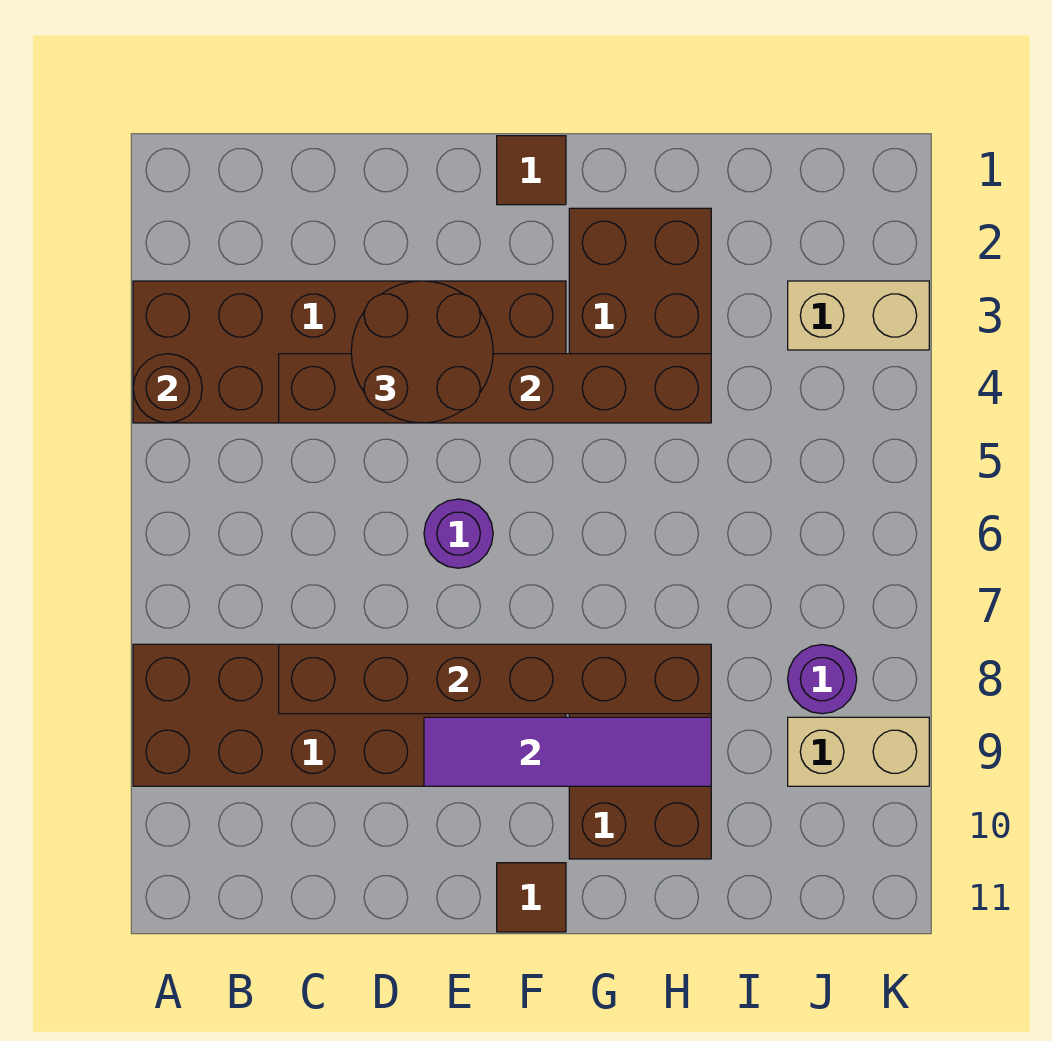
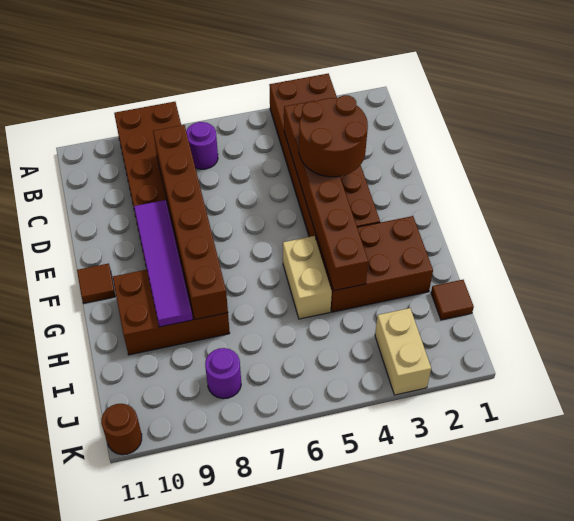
brown 1x1 round brick [133,354,202,423] -> brown 1x1 round brick moved to [101,404,142,455]
purple 1x1 round brick [424,499,493,568] -> purple 1x1 round brick moved to [186,122,218,169]
brown 1x1 tile [497,136,566,205] -> brown 1x1 tile moved to [431,280,474,320]
tan 1x2 brick [788,717,929,786] -> tan 1x2 brick moved to [283,236,332,319]

